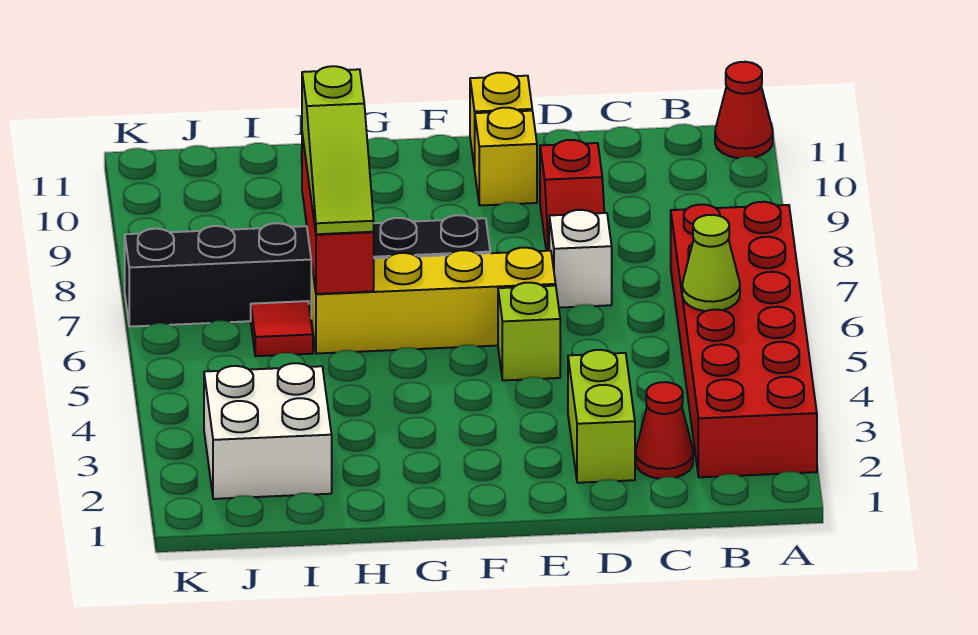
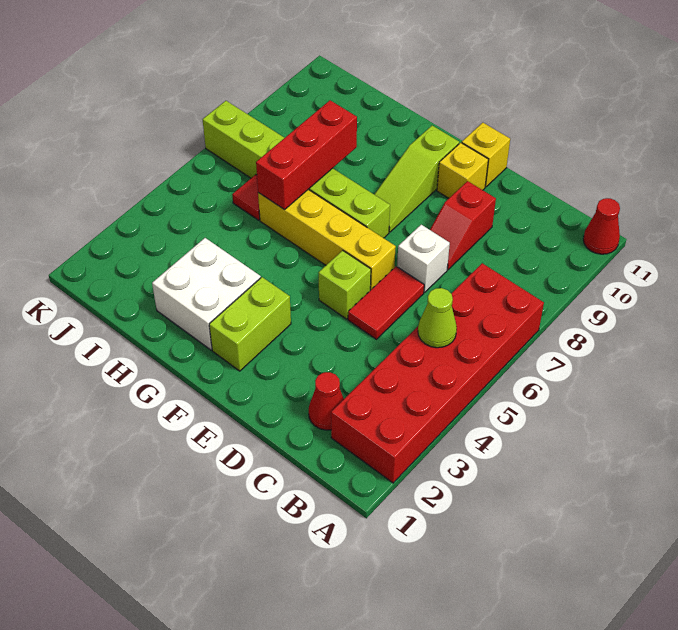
lime 1x2 brick [568,350,635,483] -> lime 1x2 brick moved to [209,277,291,371]
none -> red 1x2 tile [348,266,424,339]
black 1x6 brick [125,215,490,327] -> lime 1x6 brick [203,101,390,238]
lime 1x3 slope [302,66,374,234] -> lime 1x3 slope moved to [374,126,459,232]
white 2x2 brick [204,363,332,499] -> white 2x2 brick moved to [152,238,261,350]

